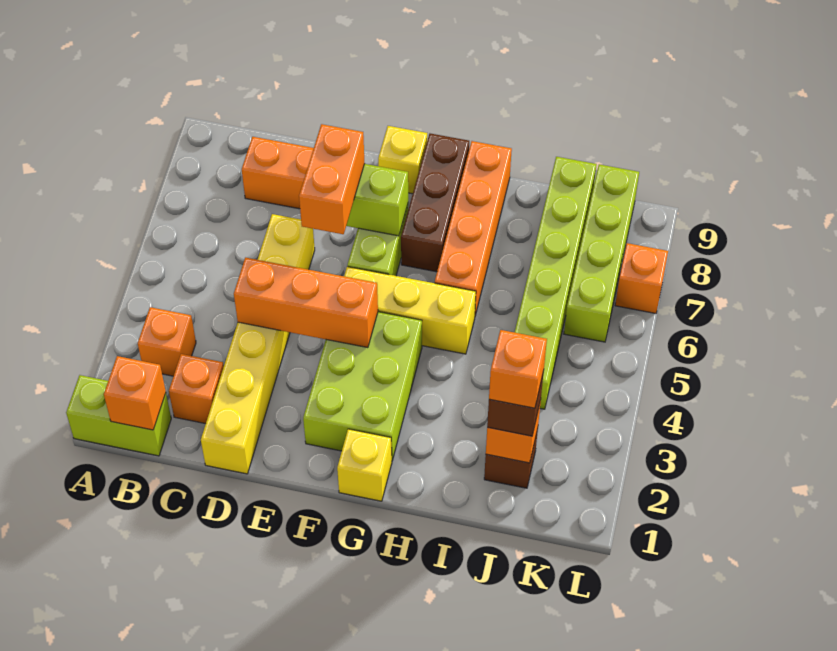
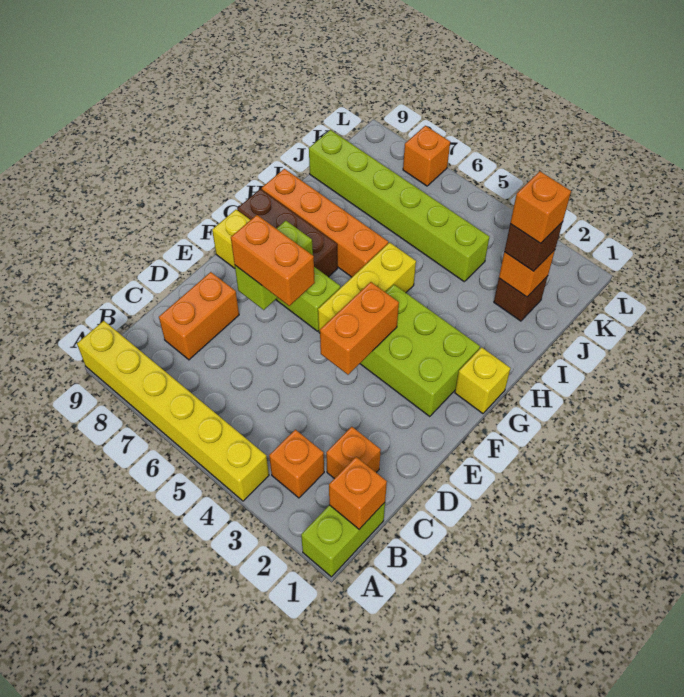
yellow 1x6 brick [201,214,315,474] -> yellow 1x6 brick moved to [77,321,269,501]
orange 1x3 brick [234,258,378,348] -> orange 1x2 brick [320,282,399,375]
lime 1x4 brick [564,164,639,342] -> none

